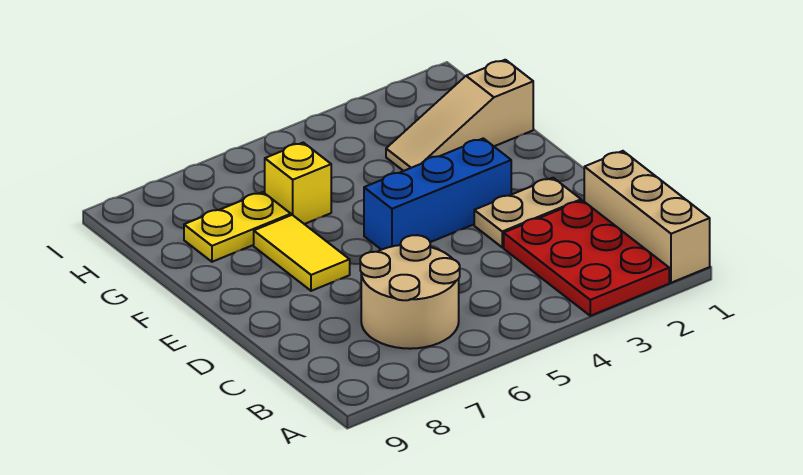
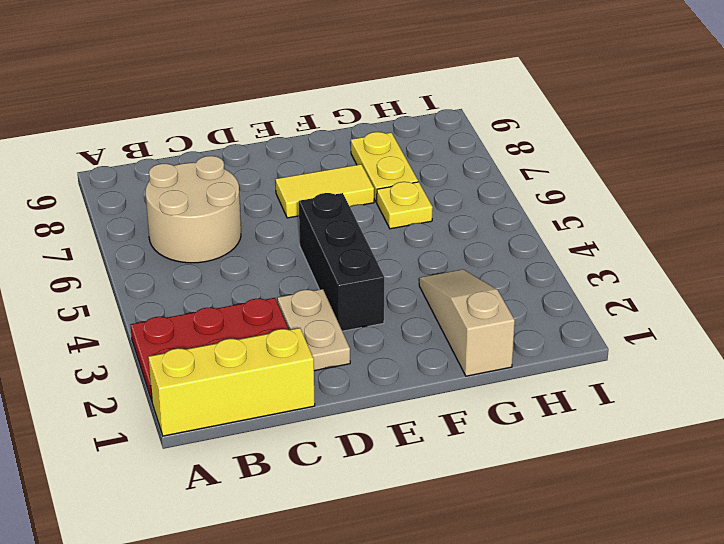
tan 1x3 brick [584,151,710,283] -> yellow 1x3 brick [148,328,315,436]
blue 1x3 brick [364,138,511,250] -> black 1x3 brick [299,193,384,331]
yellow 1x1 brick [265,143,331,224] -> yellow 1x1 plate [377,182,433,229]

